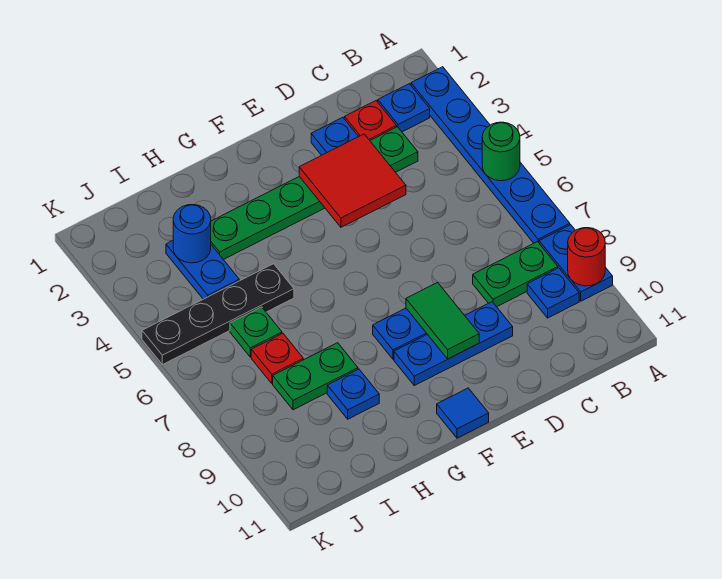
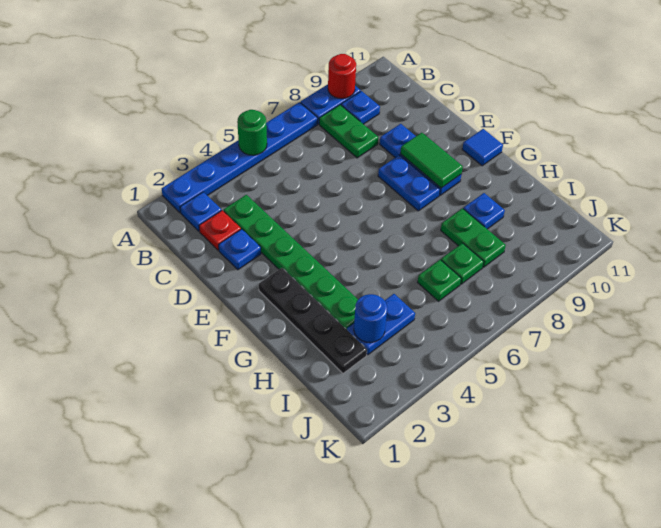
red 2x2 tile [299,134,406,227] -> none
green 1x2 tile [406,283,479,359] -> green 1x2 tile turned to [401,133,463,188]
black 1x4 plate [142,264,294,365] -> black 1x4 plate moved to [259,268,367,373]
red 1x1 plate [251,333,303,383] -> green 1x1 plate [441,243,484,284]

